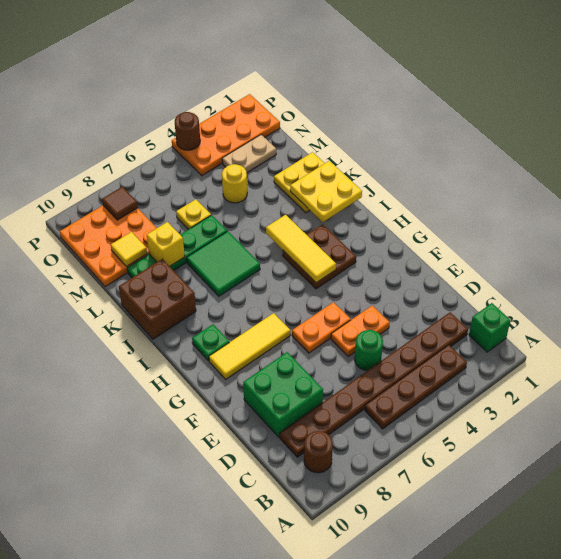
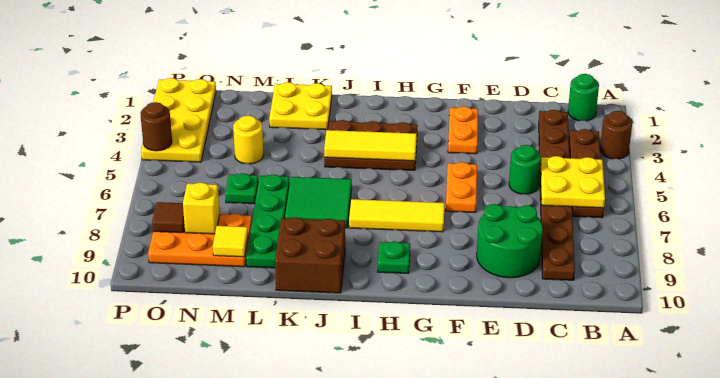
green 1x1 brick [469,303,511,352] -> green 1x1 round brick [568,74,599,121]
brown 1x1 round brick [304,431,333,473] -> brown 1x1 round brick moved to [600,111,632,159]
green 2x2 brick [243,352,323,437] -> green 2x2 round brick [477,204,543,278]
orange 1x2 plate [331,306,390,356] -> orange 1x2 plate moved to [448,106,478,154]
yellow 1x3 tile [209,313,290,379] -> yellow 1x3 tile turned to [349,199,445,232]
brown 2x2 plate [283,224,356,289] -> brown 2x3 plate [324,120,418,170]
yellow 2x2 plate [290,161,362,222] -> yellow 2x2 plate moved to [541,156,605,208]
yellow 1x1 brick [147,222,185,266] -> yellow 1x1 brick moved to [183,182,220,234]
yellow 1x1 plate [176,199,211,230] -> green 1x1 plate [225,173,259,204]
orange 3x3 plate [60,206,156,287] -> orange 2x3 plate [148,214,252,267]
tan 1x2 plate [222,135,276,173] -> none
orange 2x4 plate [172,94,280,176] -> yellow 2x4 plate [141,78,216,162]

